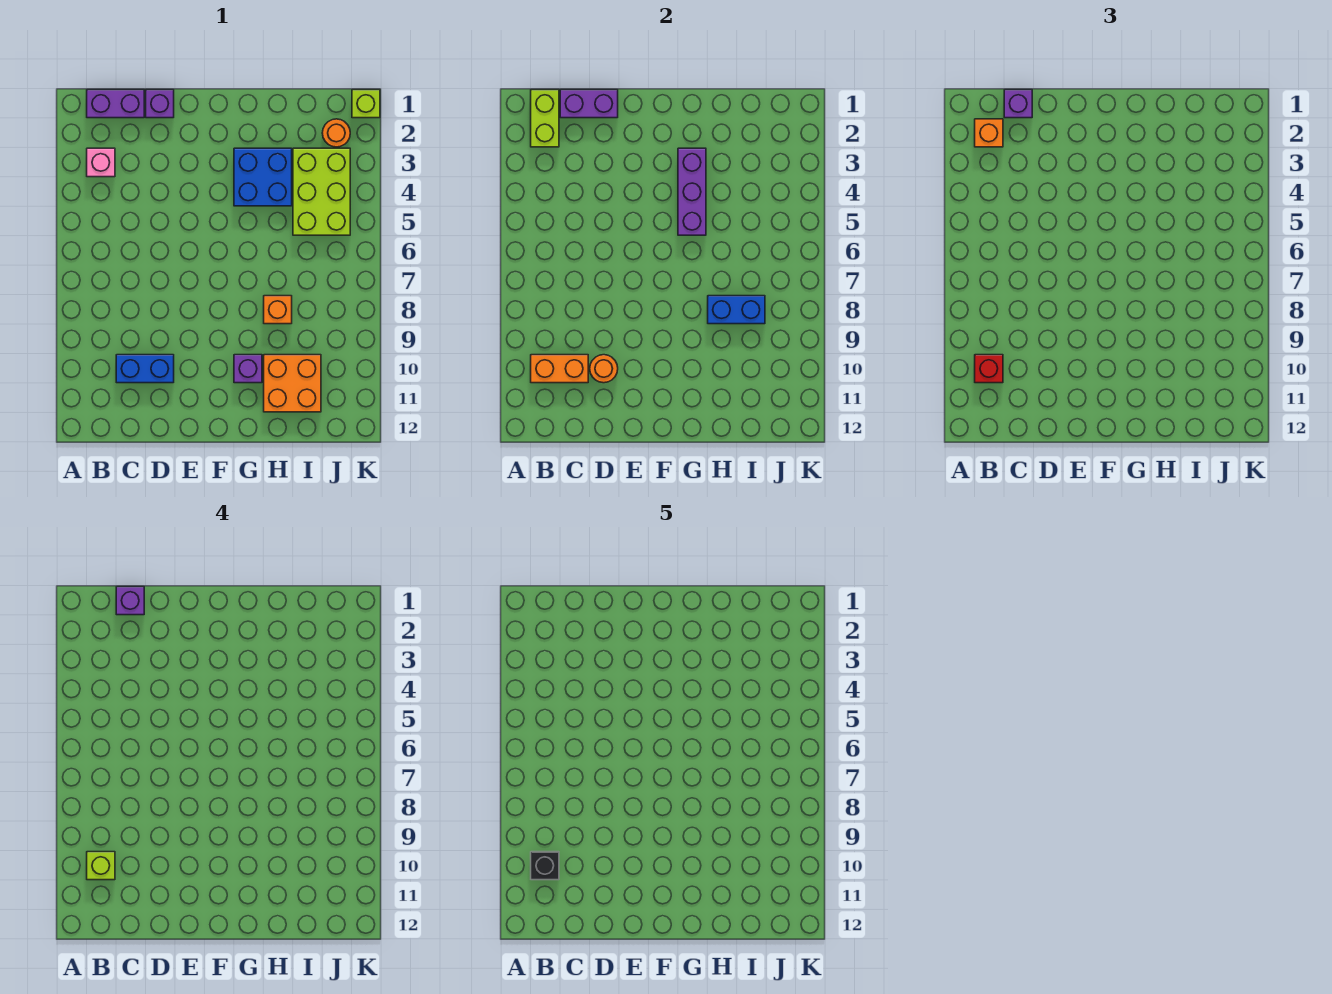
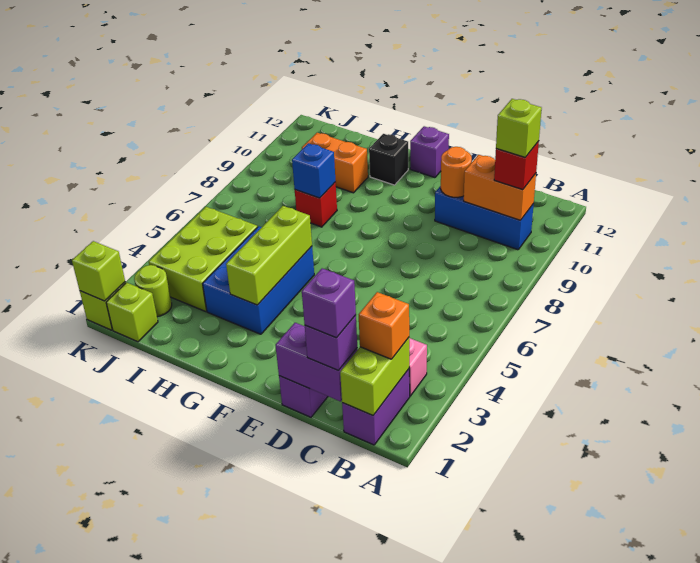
purple 1x2 brick [87,90,144,118] -> purple 1x2 brick turned to [342,369,410,445]
black 1x1 brick [531,852,559,880] -> black 1x1 brick moved to [369,134,408,185]
blue 1x2 brick [116,355,174,383] -> blue 1x3 brick [435,186,534,250]
blue 2x2 brick [234,148,292,206] -> blue 2x3 brick [203,226,314,334]
purple 1x3 brick [678,148,706,235] -> lime 1x3 brick [226,206,312,305]
purple 1x1 brick [234,355,262,383] -> purple 1x1 brick moved to [410,126,449,178]
orange 1x1 brick [264,296,292,324] -> red 1x1 brick [295,182,337,227]
blue 1x2 brick [708,296,765,324] -> blue 1x1 brick [292,143,336,198]
orange 2x2 brick [264,355,321,412] -> orange 1x2 brick [302,133,368,193]
none -> lime 1x1 brick [106,283,158,342]
orange 1x1 round brick [322,119,350,147] -> lime 1x1 round brick [134,265,172,317]
none -> lime 1x1 brick [72,241,125,301]

